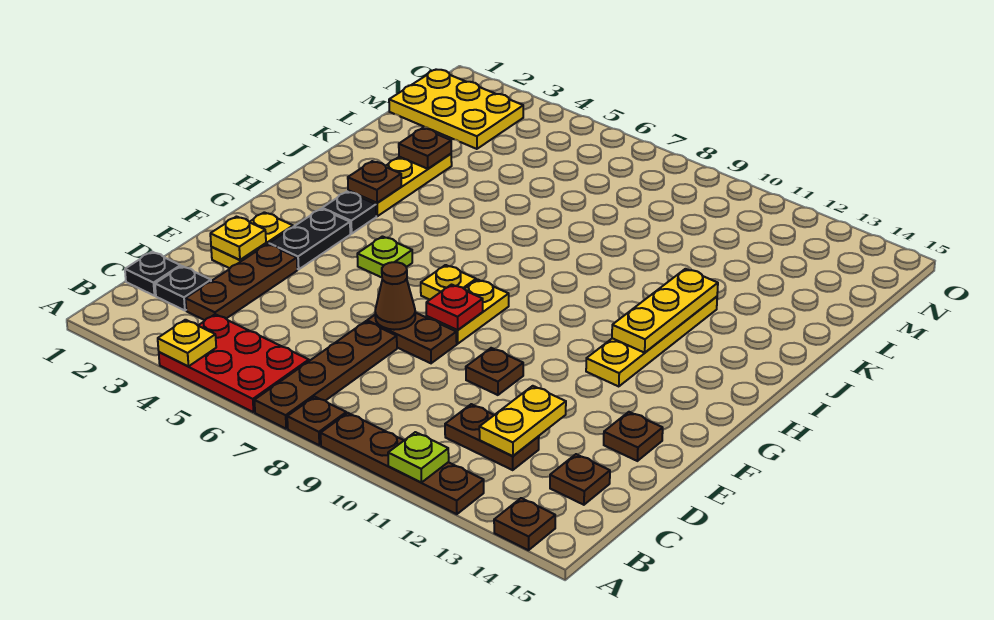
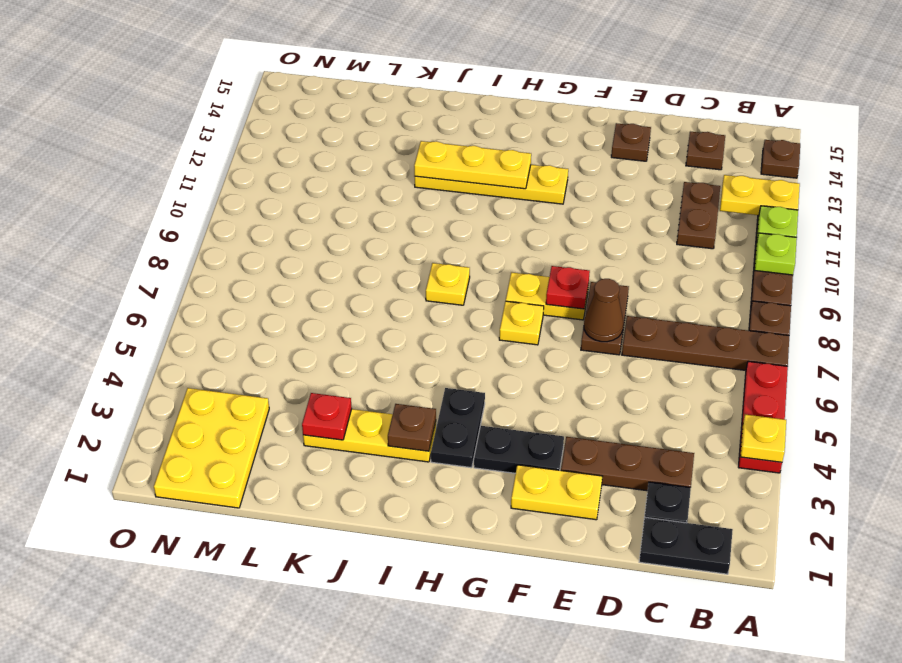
red 2x3 plate [159,314,309,412] -> red 1x3 plate [738,361,788,473]
black 1x1 plate [125,252,181,296] -> black 1x2 plate [639,517,733,574]
yellow 1x2 plate [479,386,566,456] -> yellow 1x2 plate moved to [720,175,800,215]
yellow 1x1 plate [210,217,266,260] -> yellow 1x1 plate moved to [426,263,470,305]
brown 1x1 plate [466,348,523,395] -> none
lime 1x1 plate [357,237,412,277] -> lime 1x1 plate moved to [755,233,797,275]
black 1x1 plate [322,192,376,234] -> black 1x2 plate [431,388,485,468]
brown 1x1 plate [399,128,451,169] -> red 1x1 plate [302,393,352,440]

